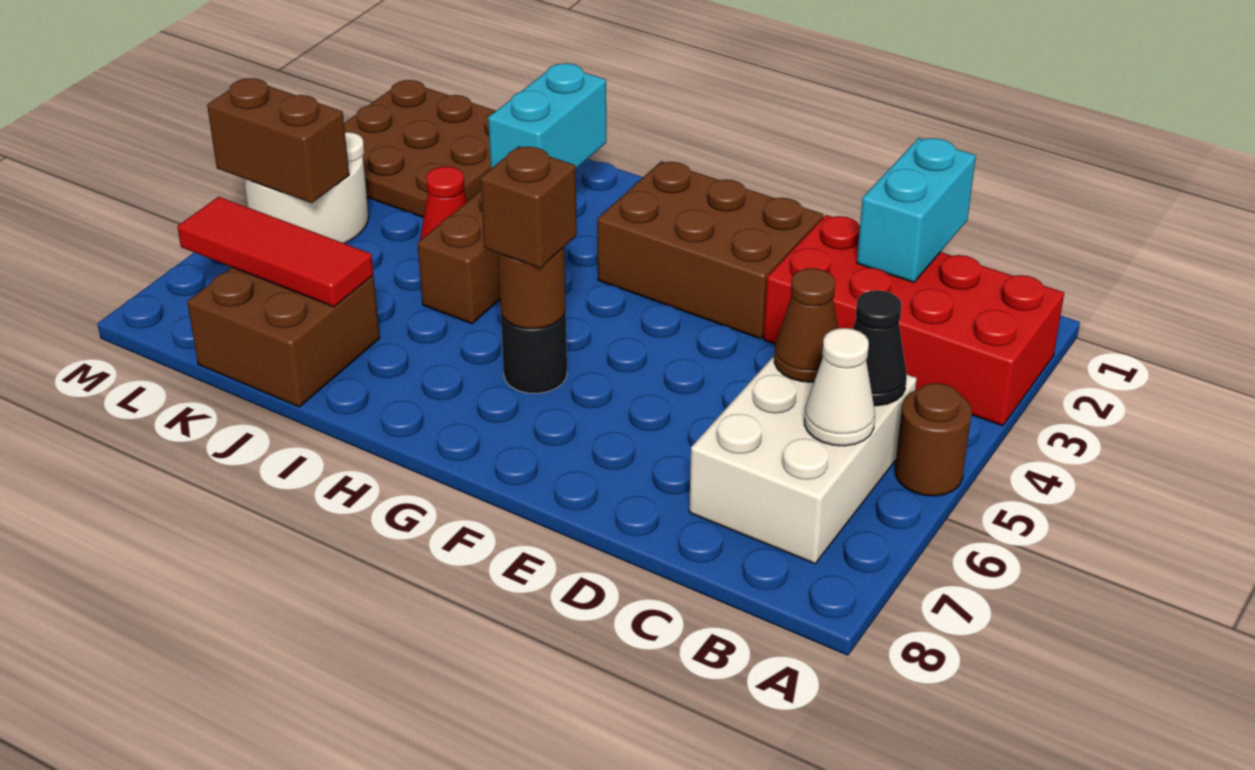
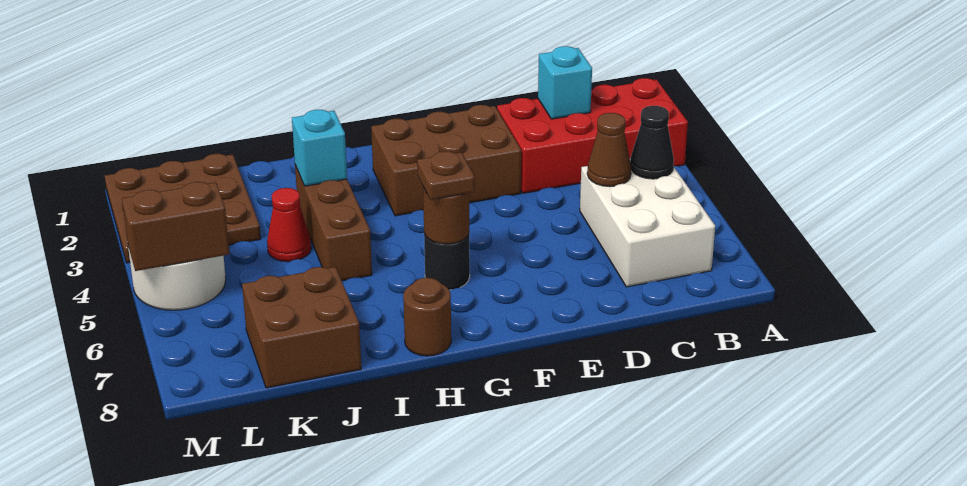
brown 1x1 round brick [895,383,972,496] -> brown 1x1 round brick moved to [403,278,451,356]
white 1x1 cone [804,328,875,446] -> none
cyan 1x2 brick [857,138,976,282] -> cyan 1x1 brick [538,46,592,119]
brown 1x1 brick [480,146,577,268] -> brown 1x1 plate [417,151,475,200]
cyan 1x2 brick [488,63,606,169] -> cyan 1x1 brick [292,110,347,186]
red 1x3 tile [177,197,373,307] -> none

